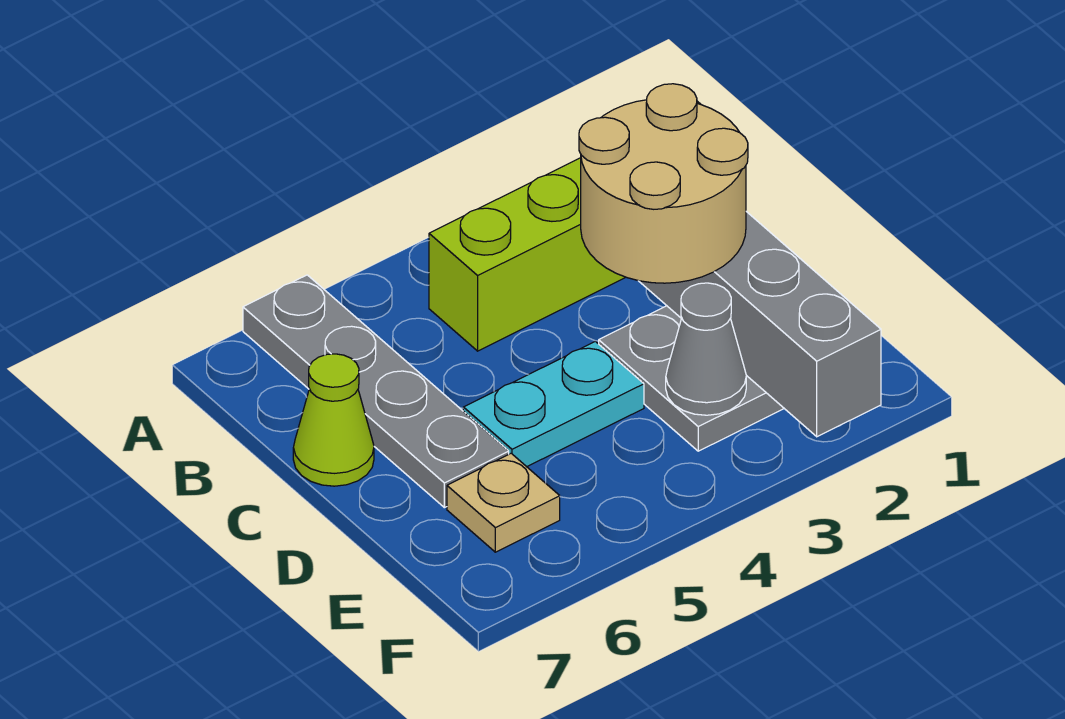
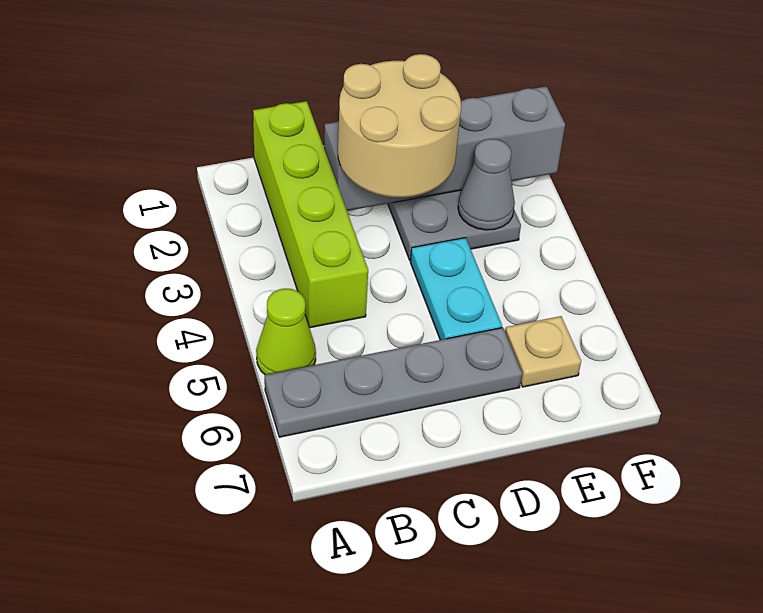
lime 1x1 cone [293,354,374,486] -> lime 1x1 cone moved to [256,288,316,375]

